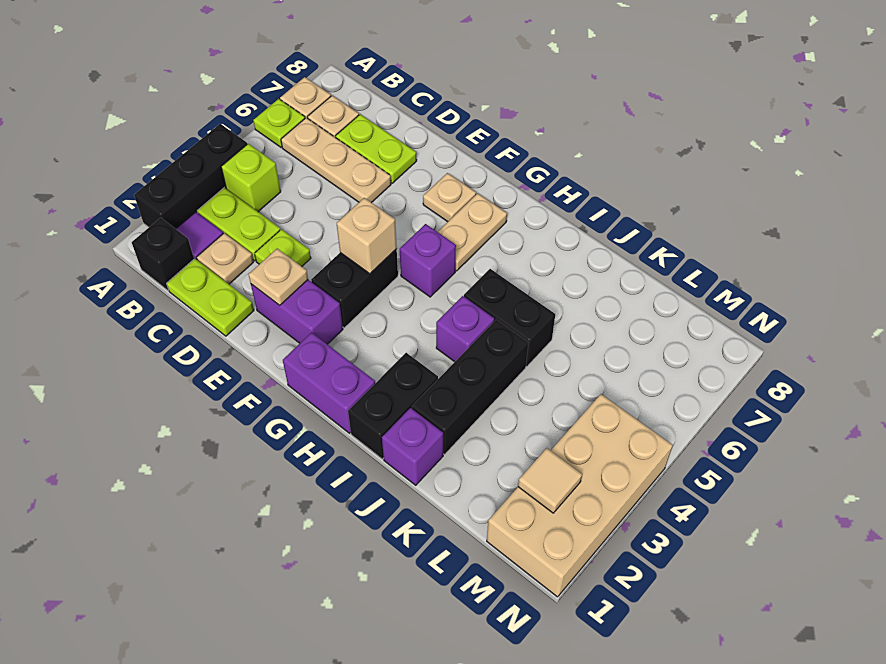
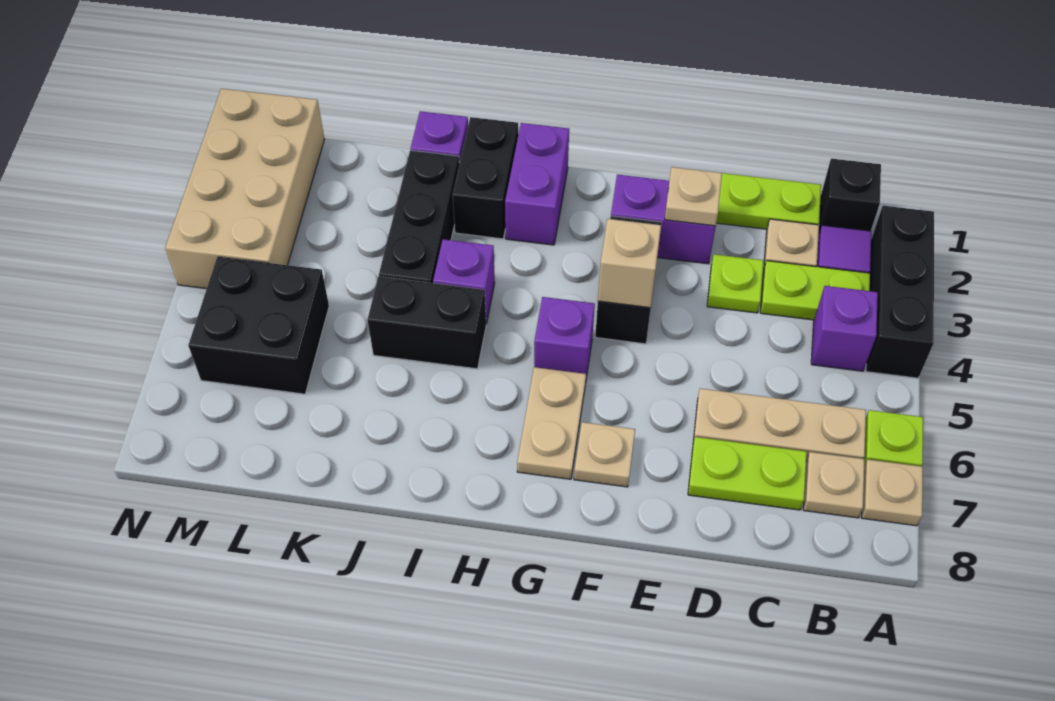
lime 1x1 brick [221,144,281,212] -> purple 1x1 brick [811,286,878,371]
purple 1x2 brick [283,332,375,433] -> purple 1x2 brick turned to [505,123,569,245]
none -> black 2x2 brick [188,257,329,394]
tan 1x1 tile [518,448,582,513] -> none

